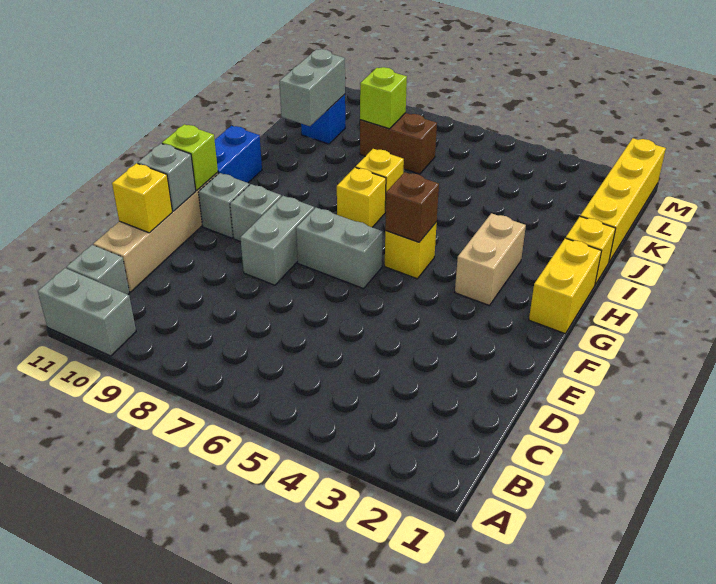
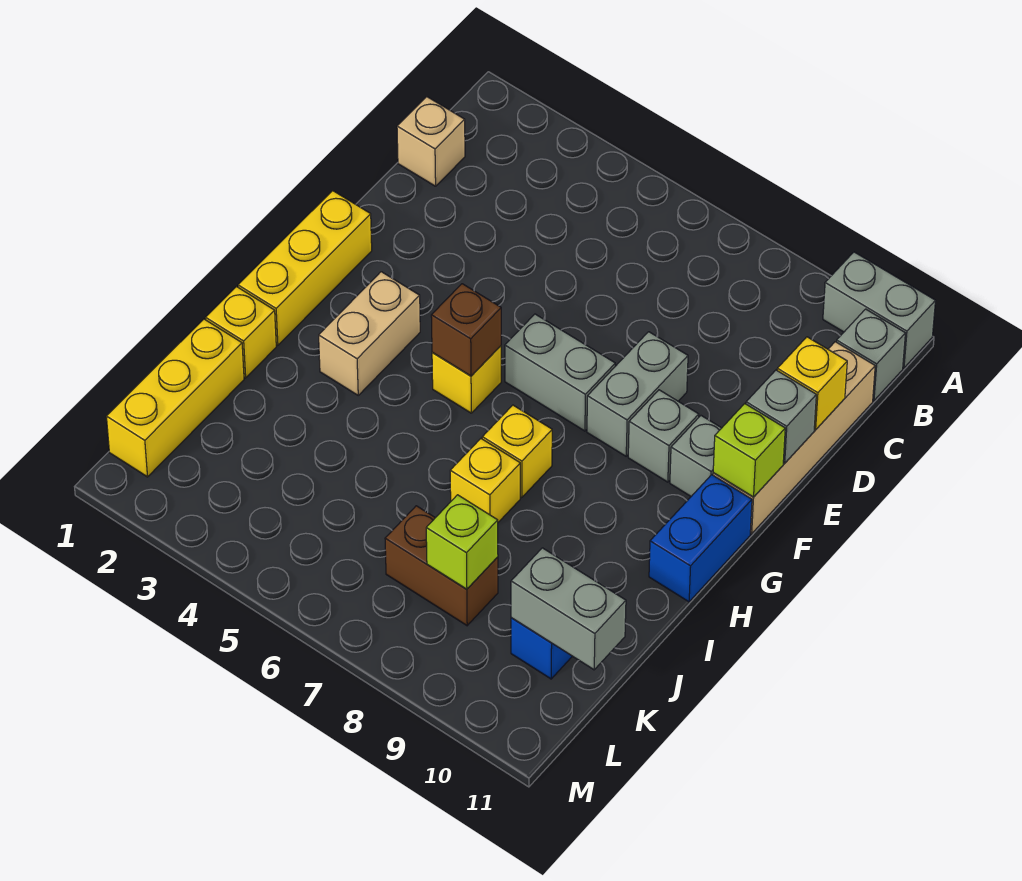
none -> tan 1x1 brick [397,97,465,186]
yellow 1x2 brick [529,238,601,334] -> yellow 1x3 brick [238,191,372,345]
yellow 1x4 brick [580,138,666,262] -> yellow 1x3 brick [106,319,244,477]
grey 1x2 brick [279,49,345,126] -> grey 1x2 brick turned to [511,548,626,670]

